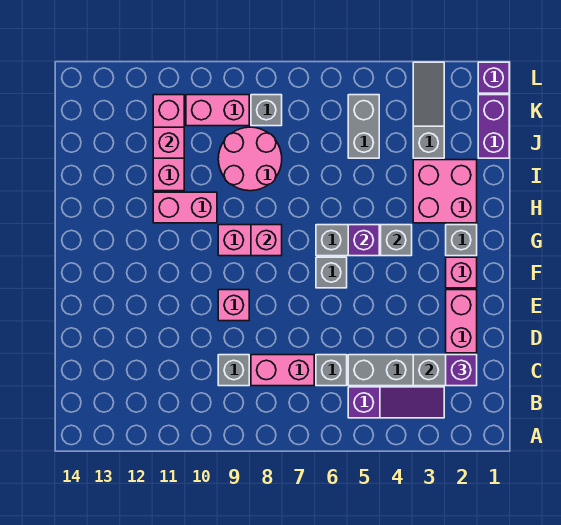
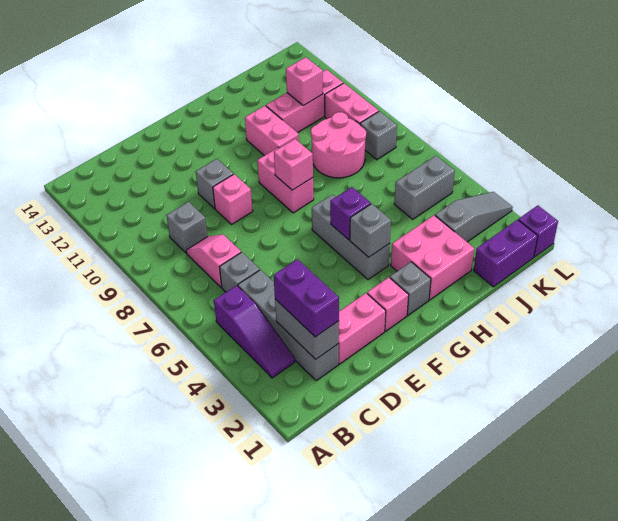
purple 1x1 brick [446,355,477,386] -> purple 1x2 brick [274,259,339,337]
pink 1x2 brick [251,355,314,386] -> pink 1x2 slope [186,235,241,287]
grey 1x1 brick [316,257,347,288] -> grey 1x1 brick moved to [196,159,233,209]

